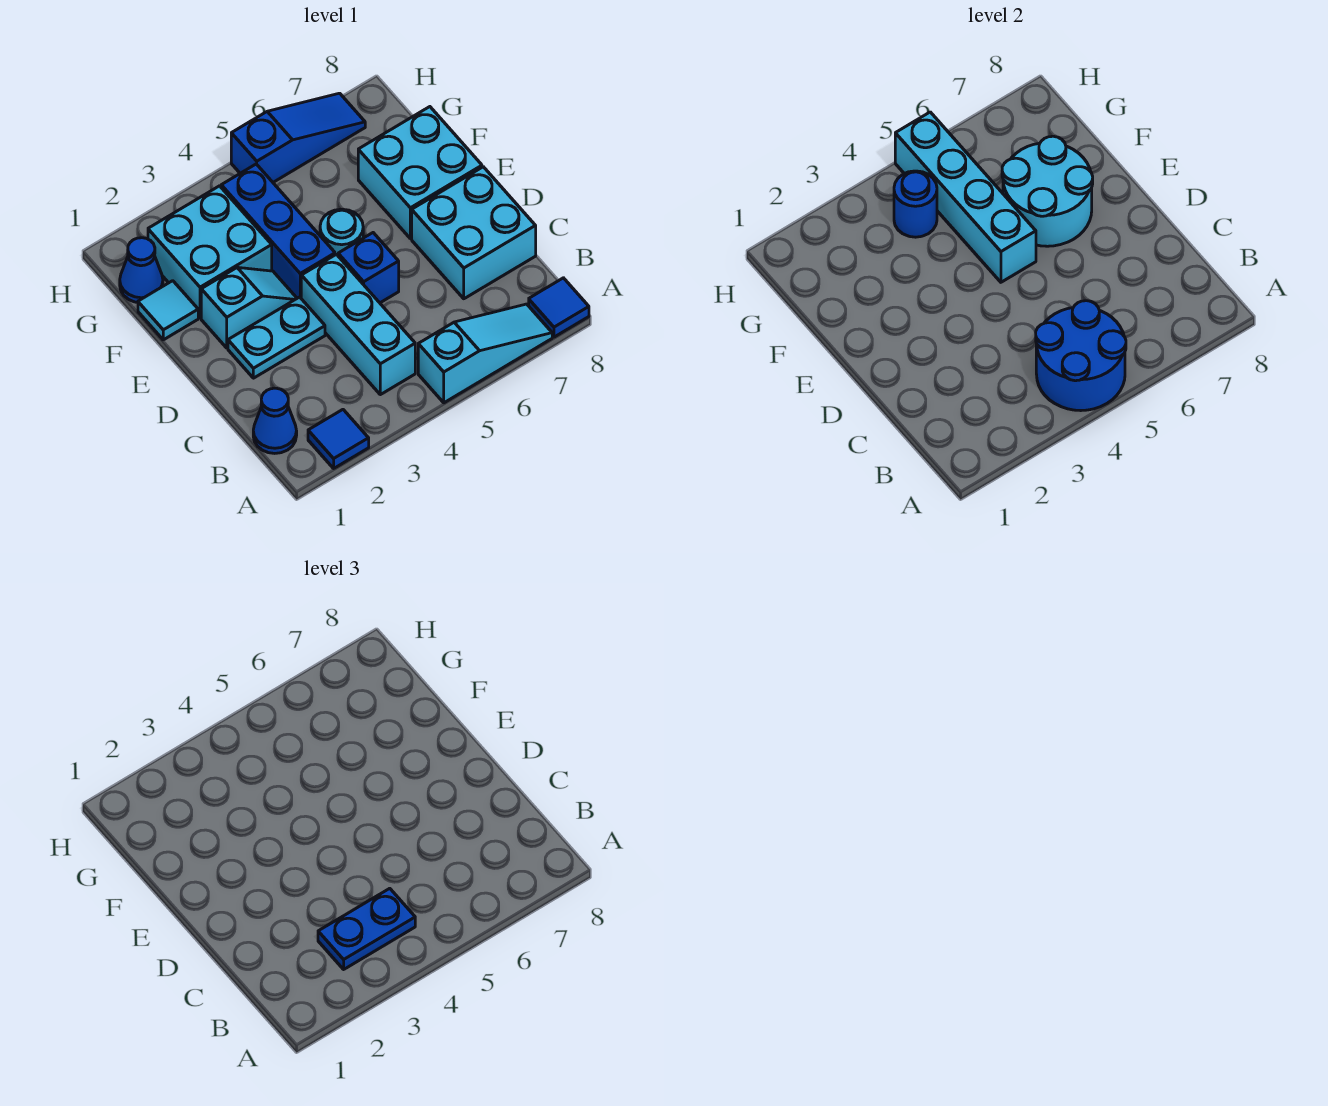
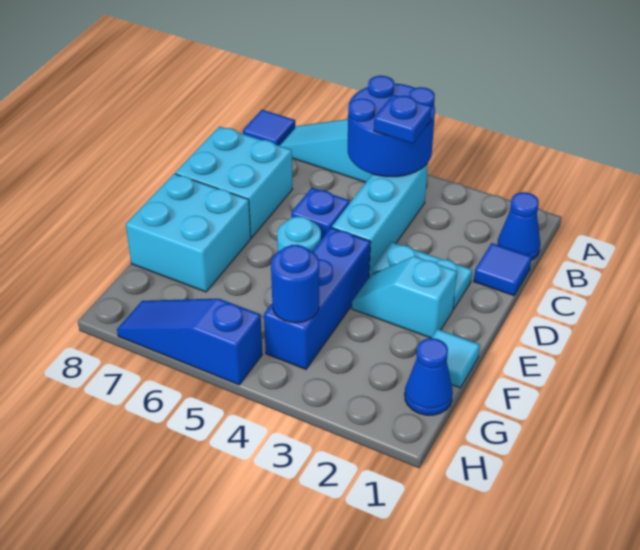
blue 1x1 tile [308,410,369,468] -> blue 1x1 tile moved to [474,243,532,296]
blue 1x2 plate [318,888,415,969] -> blue 1x1 plate [374,95,432,144]
cyan 1x4 brick [895,112,1036,282] -> none
cyan 2x2 round brick [1002,136,1093,246] -> none
cyan 2x2 brick [148,186,272,318] -> none

